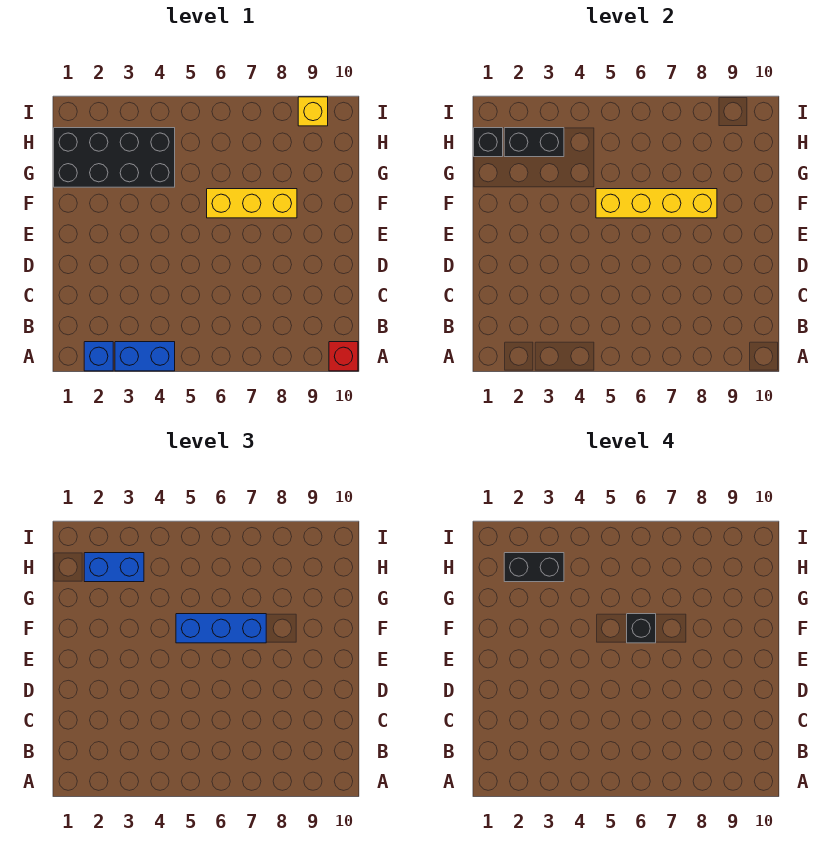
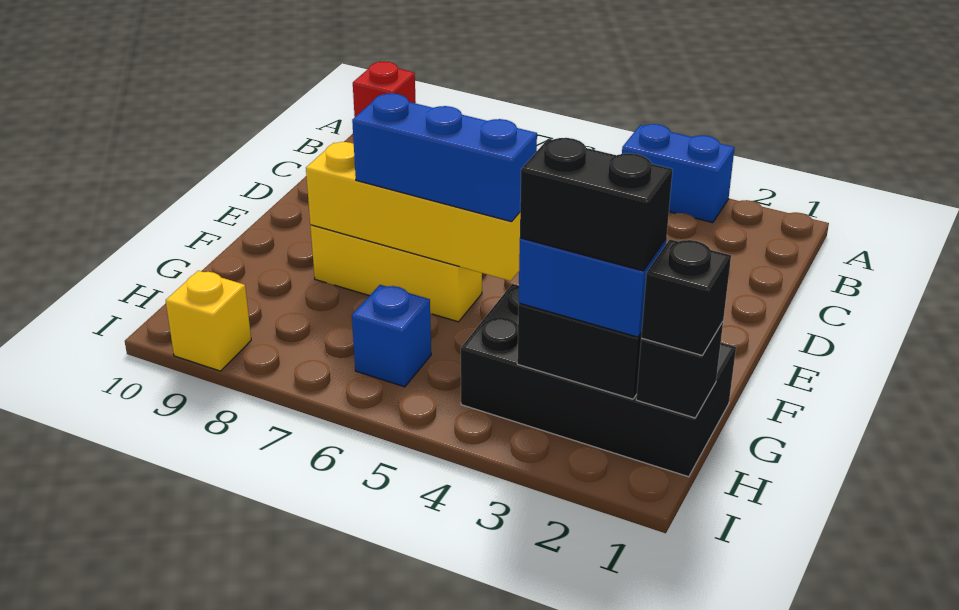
blue 1x1 brick [84,342,113,371] -> blue 1x1 brick moved to [352,285,431,387]
black 1x1 brick [627,614,656,643] -> black 1x1 brick moved to [641,239,731,355]

